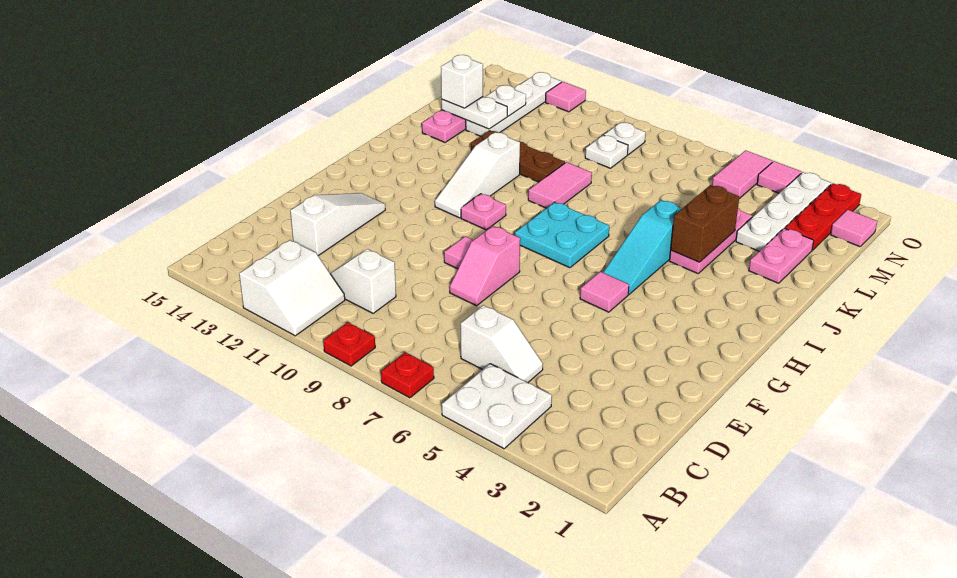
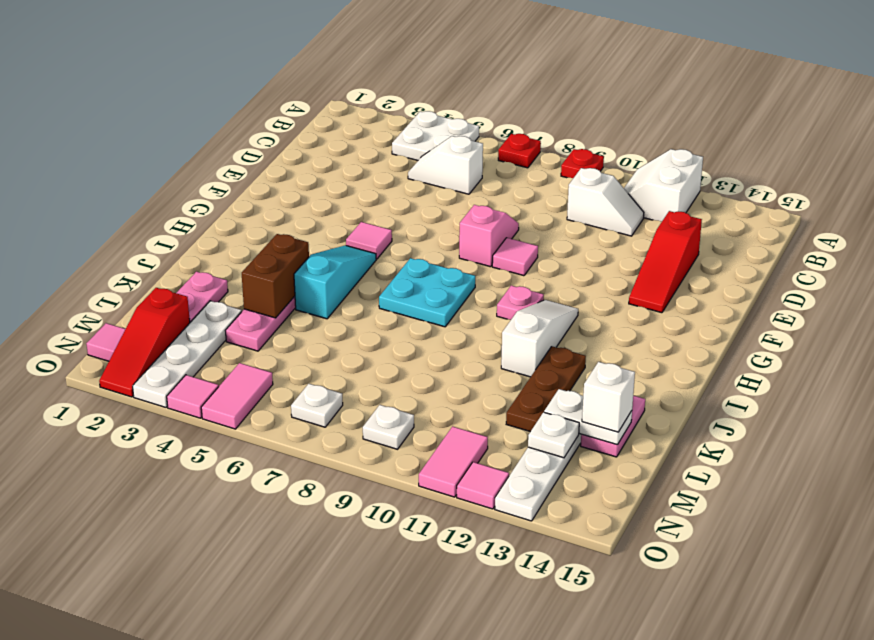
white 1x3 slope [290,193,385,256] -> red 1x3 slope [629,211,702,313]
pink 1x2 tile [528,162,592,208] -> pink 1x2 tile moved to [419,426,488,497]
brown 1x3 plate [471,131,565,182] -> brown 1x3 plate turned to [506,346,586,432]
red 1x3 plate [785,183,861,250] -> red 1x3 slope [99,288,190,397]
white 1x1 plate [585,135,628,168] -> white 1x1 plate moved to [291,384,343,427]

